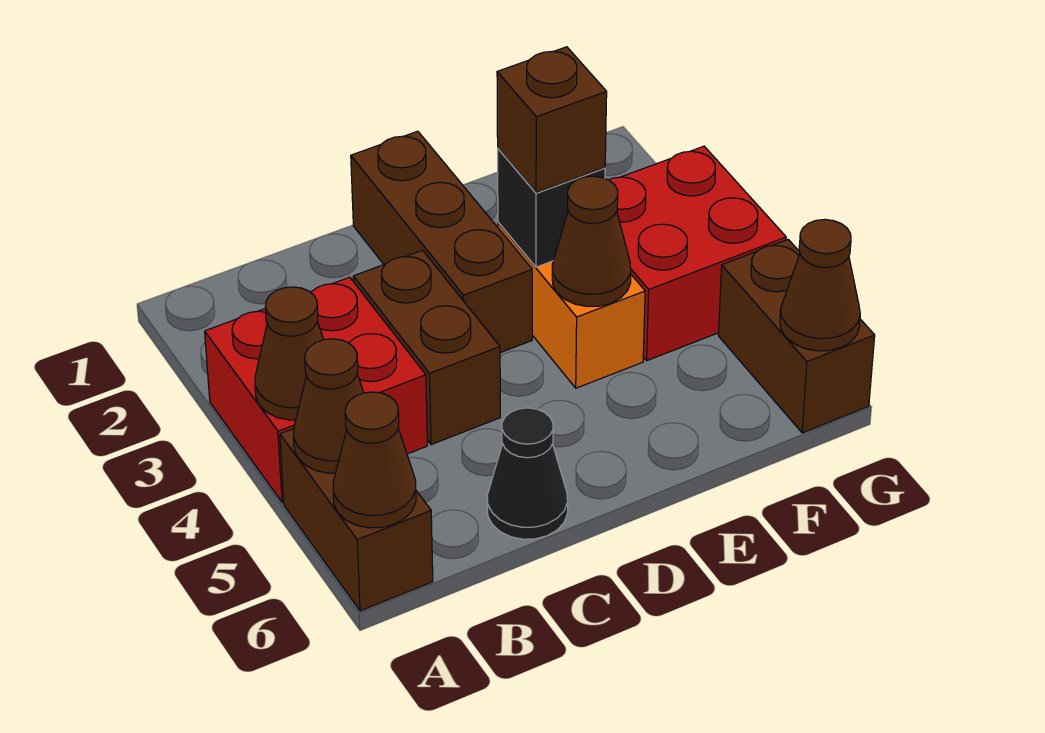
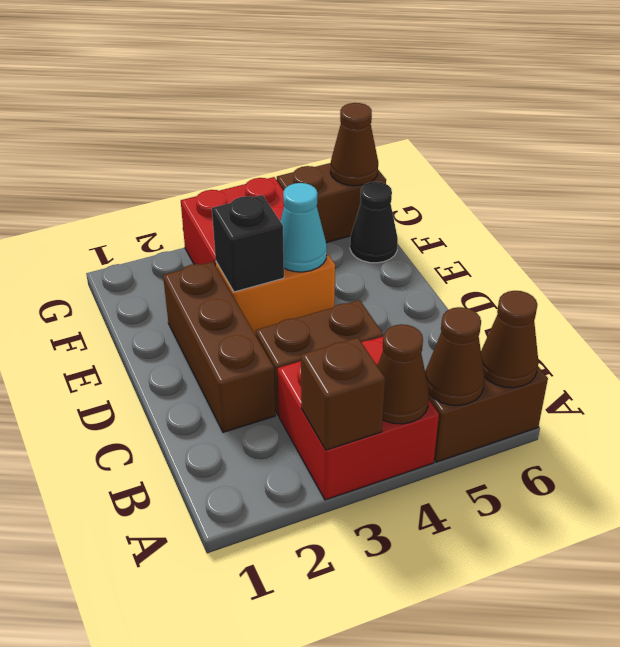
black 1x1 cone [487,408,568,539] -> black 1x1 cone moved to [350,182,398,263]
brown 1x3 brick [351,131,532,353] -> brown 1x3 brick turned to [163,262,275,432]
brown 1x1 brick [497,47,607,193] -> brown 1x1 brick moved to [301,338,385,450]
brown 1x1 cone [552,176,631,306] -> cyan 1x1 cone [280,183,327,272]

